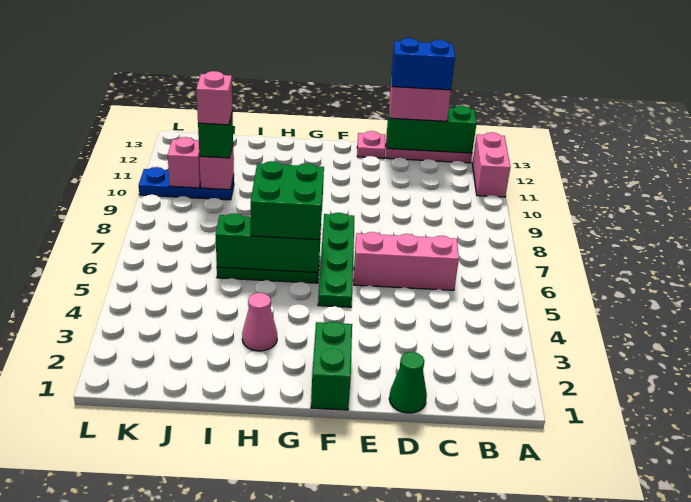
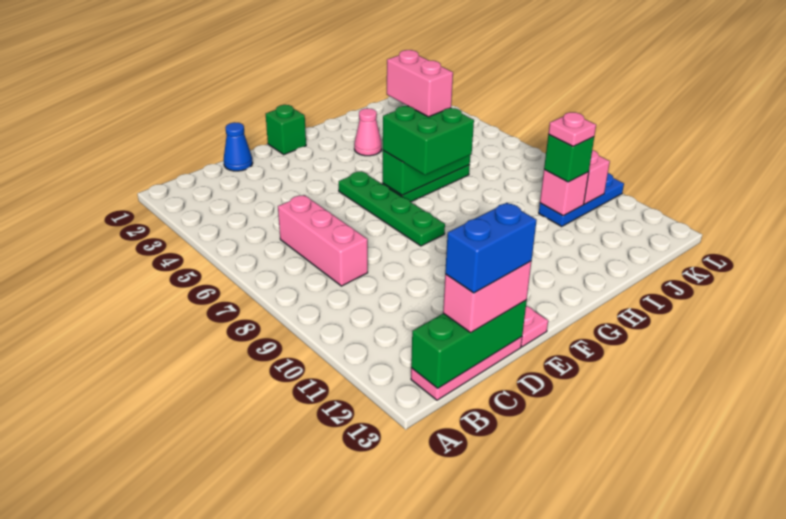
pink 1x2 brick [472,132,510,197] -> pink 1x2 brick moved to [387,50,453,117]
pink 1x3 brick [354,232,459,290] -> pink 1x3 brick turned to [278,195,368,286]
green 1x1 cone [389,352,427,413] -> blue 1x1 cone [224,122,253,171]
green 1x2 brick [311,322,352,410] -> green 1x1 brick [266,105,306,154]
pink 1x1 brick [196,71,232,125] -> pink 1x1 plate [548,112,596,146]

